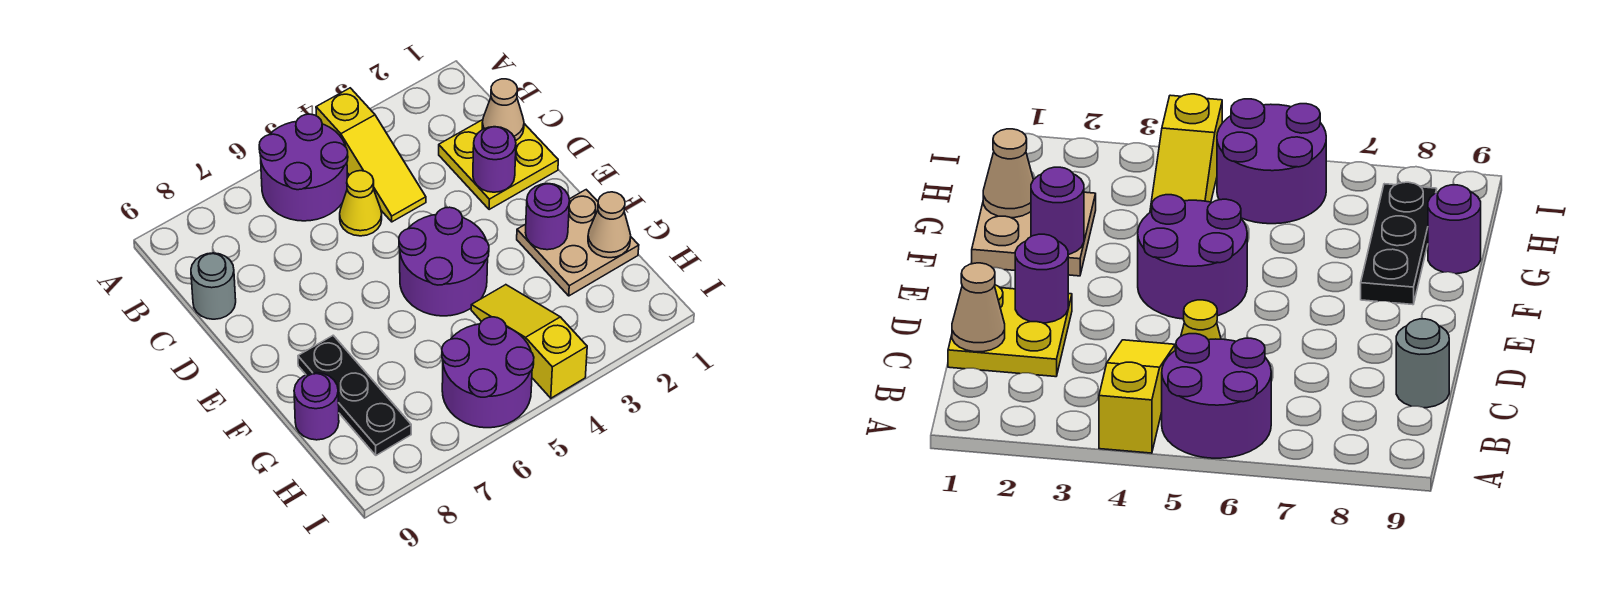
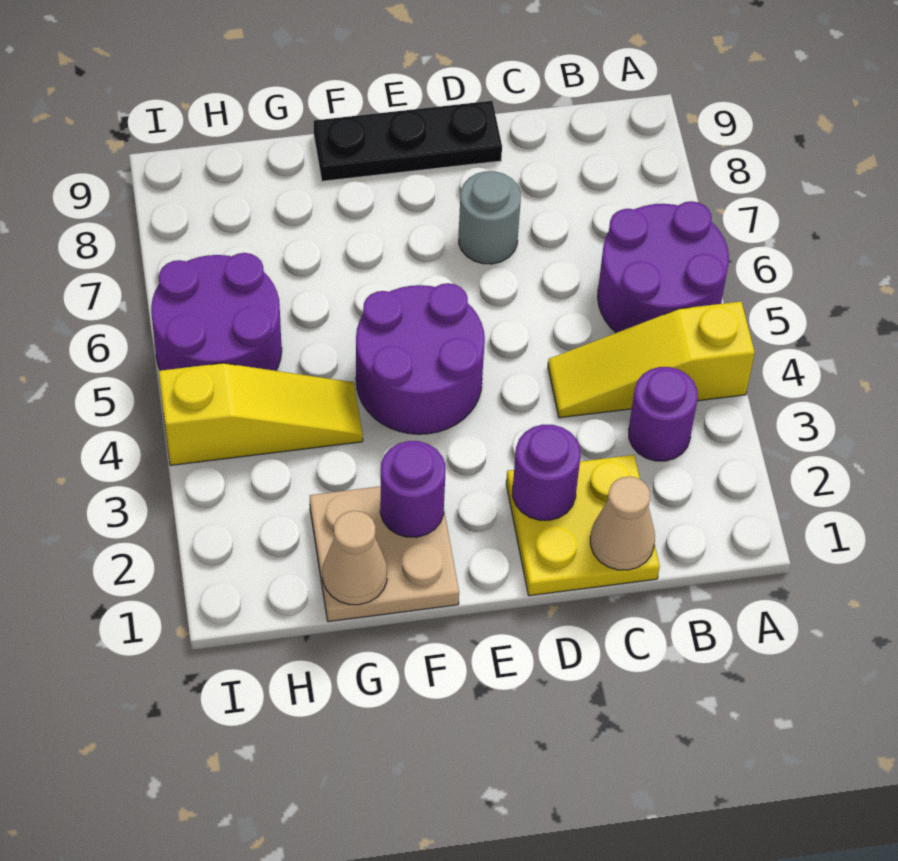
yellow 1x1 cone [340,171,382,236] -> none
grey 1x1 round brick [191,253,236,319] -> grey 1x1 round brick moved to [459,171,521,264]
black 1x3 plate [298,335,411,455] -> black 1x3 plate moved to [314,101,502,181]
purple 1x1 round brick [294,373,339,440] -> purple 1x1 round brick moved to [629,367,698,461]

